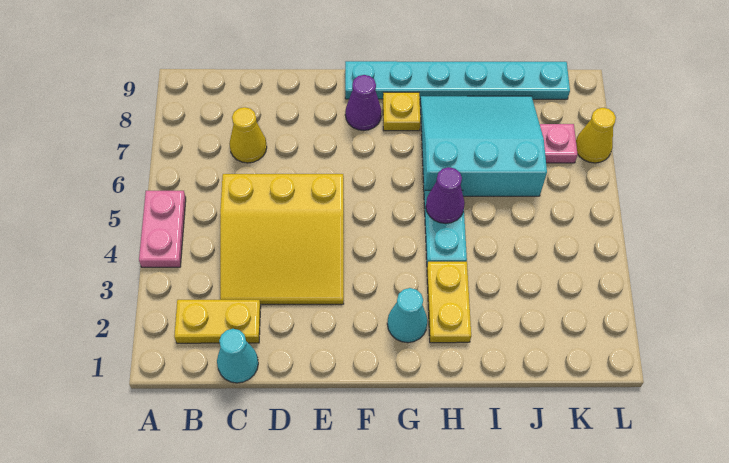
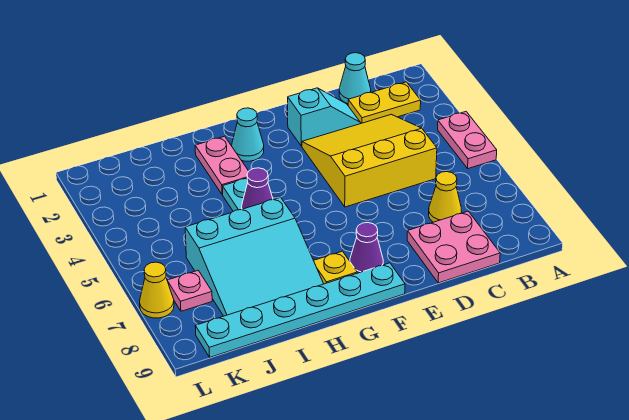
none -> pink 2x2 plate [407,211,500,283]
none -> cyan 1x2 slope [287,88,361,146]
yellow 1x2 plate [427,262,471,343] -> pink 1x2 plate [195,136,249,195]

